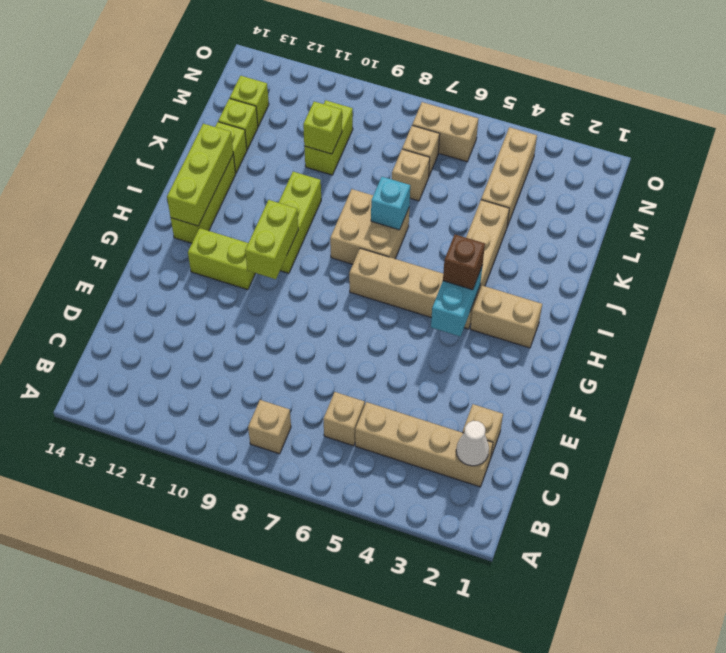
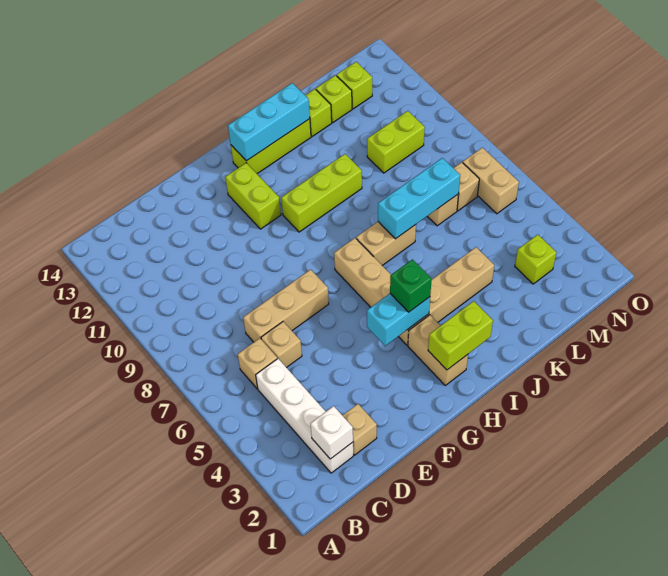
tan 1x1 brick [248,400,291,454] -> tan 1x1 brick moved to [261,322,302,368]
tan 1x4 brick [355,402,493,487] -> white 1x4 brick [256,359,353,473]
white 1x1 cone [456,421,489,466] -> white 1x1 brick [311,406,353,459]
lime 1x2 brick [245,200,298,279] -> lime 1x2 brick moved to [428,301,493,370]
brown 1x1 brick [443,235,485,290] -> green 1x1 brick [390,260,432,312]
lime 1x3 brick [167,124,233,226] -> cyan 1x3 brick [228,83,310,161]
tan 2x2 brick [330,189,409,264] -> tan 1x2 brick [356,222,416,265]
cyan 1x1 brick [371,177,410,230] -> cyan 1x3 brick [378,158,460,239]
tan 1x3 brick [481,127,537,226] -> tan 1x3 brick moved to [243,269,329,342]
lime 1x1 brick [303,102,342,154] -> lime 1x1 brick moved to [515,235,556,284]

